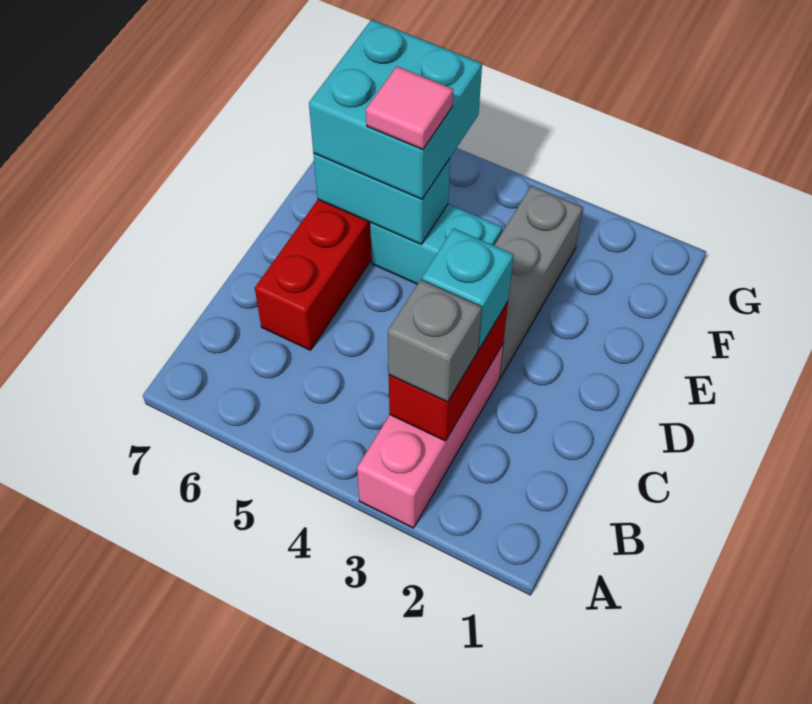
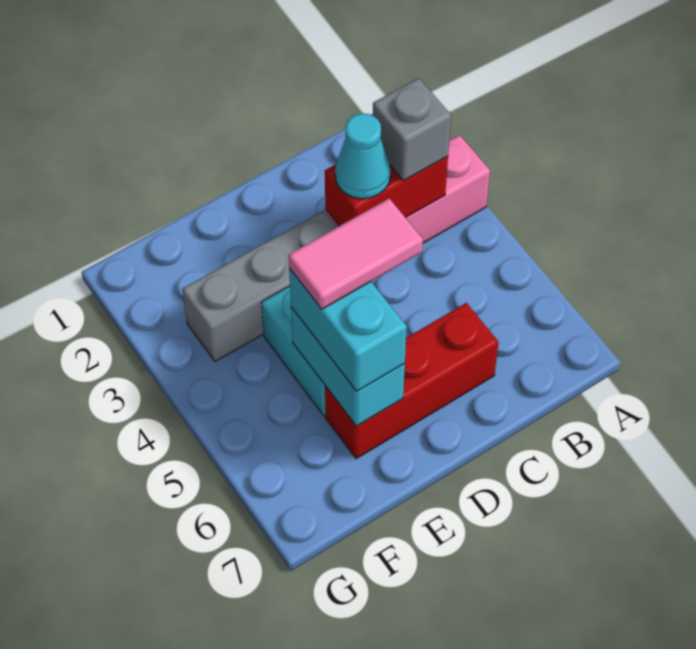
cyan 1x1 brick [422,228,514,349] -> cyan 1x1 cone [335,113,390,199]
cyan 2x2 brick [309,20,482,199] -> cyan 1x2 brick [289,268,407,391]
pink 1x1 tile [366,66,453,150] -> pink 1x2 tile [289,199,423,309]

